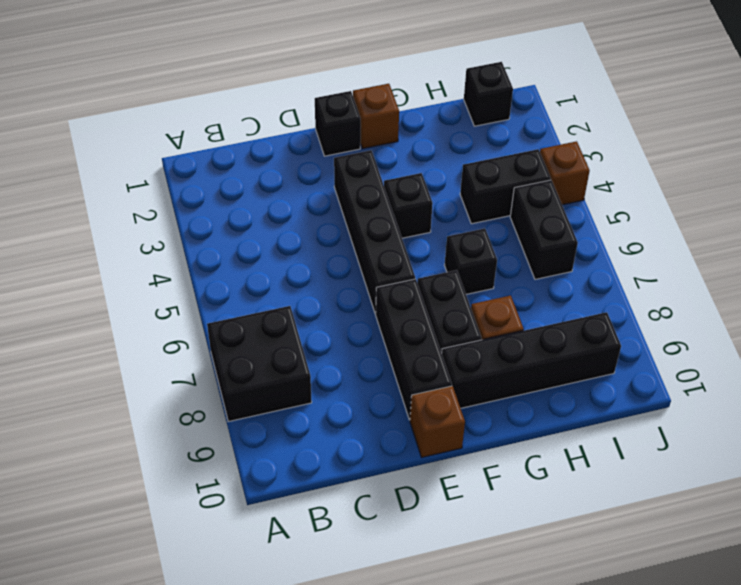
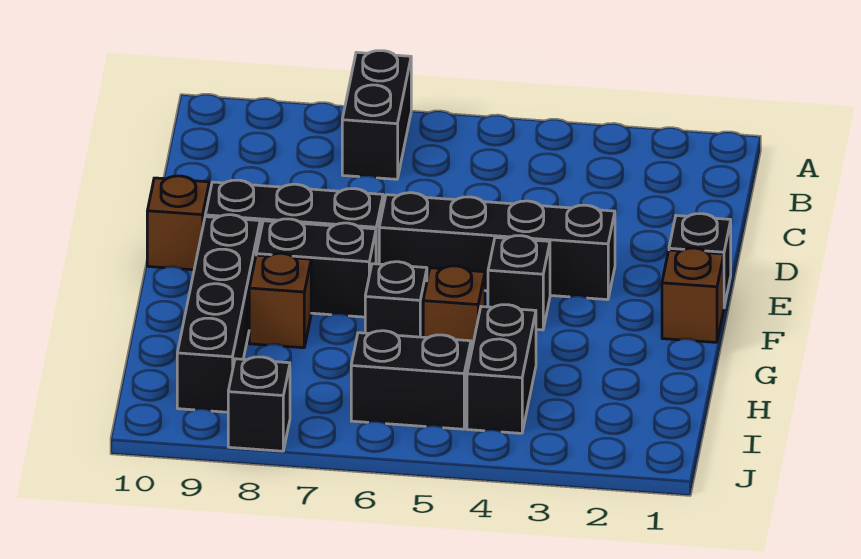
black 2x2 brick [207,306,312,422] -> black 1x2 brick [342,51,411,179]
black 1x1 brick [464,62,513,126] -> black 1x1 brick moved to [228,357,290,451]
brown 1x1 brick [540,141,590,205] -> brown 1x1 brick moved to [423,266,485,352]

